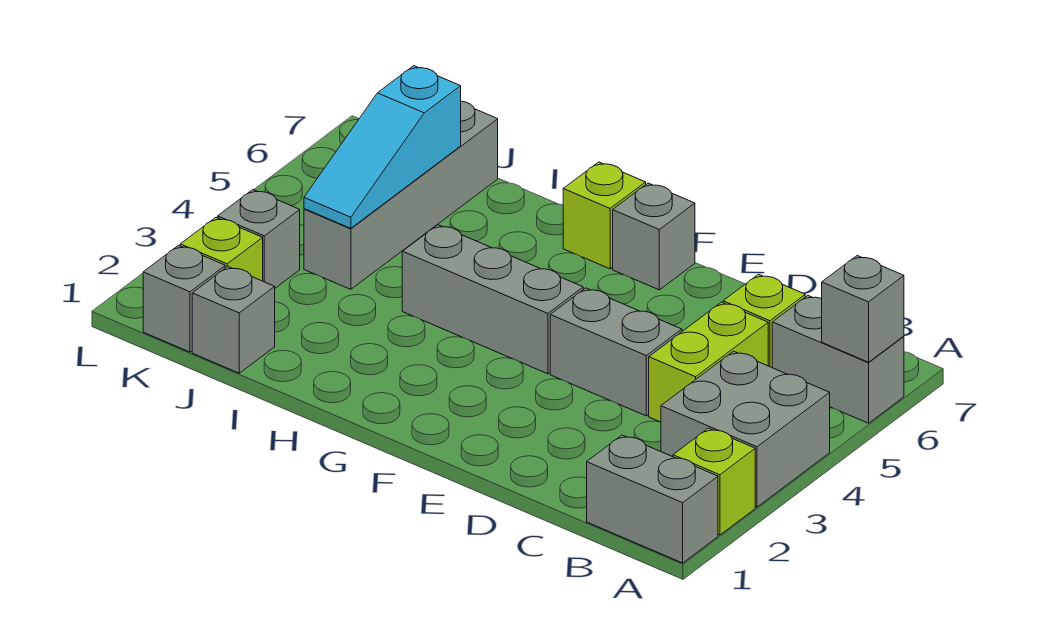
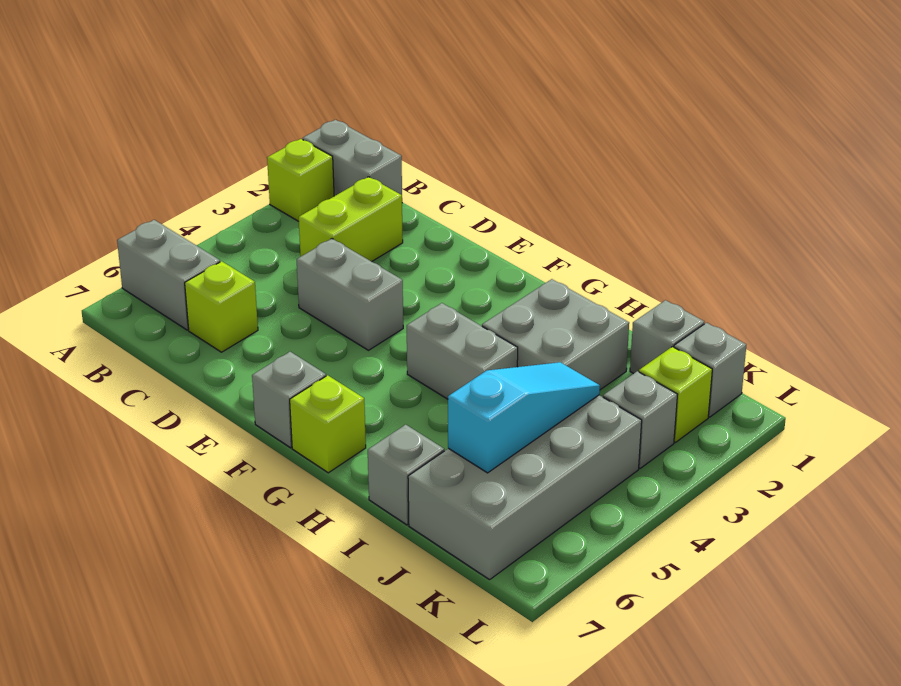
grey 2x2 brick [661,351,830,507] -> grey 2x2 brick moved to [482,279,629,390]
grey 1x1 brick [822,256,904,362] -> grey 1x1 brick moved to [368,425,444,525]
lime 1x2 brick [649,302,768,422] -> lime 1x2 brick moved to [299,177,403,262]
grey 1x3 brick [402,225,583,374] -> grey 1x2 brick [407,303,518,399]
grey 1x4 brick [304,101,498,289] -> grey 2x4 brick [408,395,642,580]

